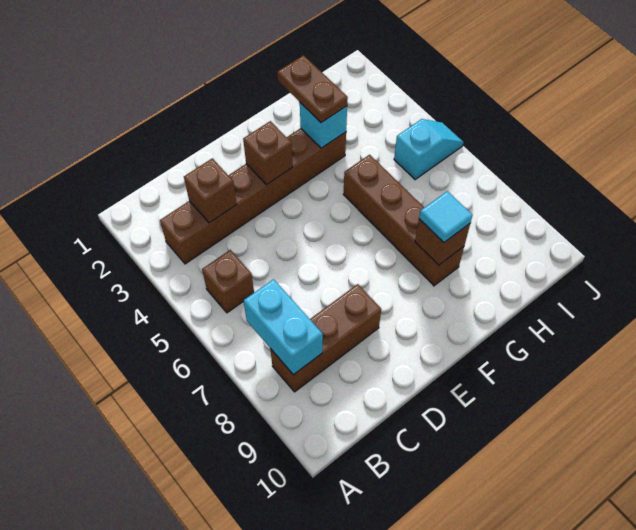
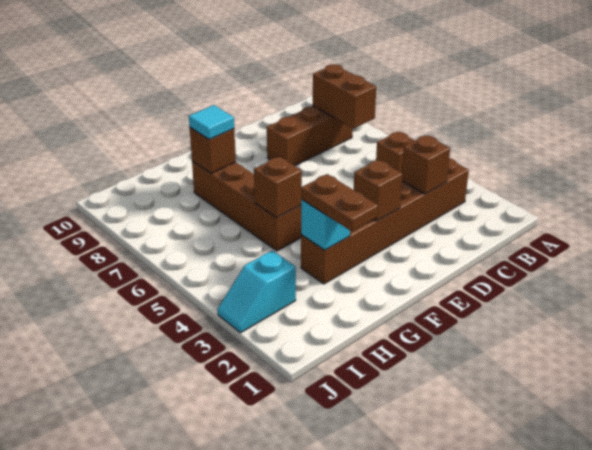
cyan 1x2 brick [244,279,323,375] -> brown 1x2 brick [313,64,376,128]
none -> brown 1x1 brick [254,157,302,218]
cyan 1x2 slope [394,119,463,179] -> cyan 1x2 slope moved to [218,250,296,333]

